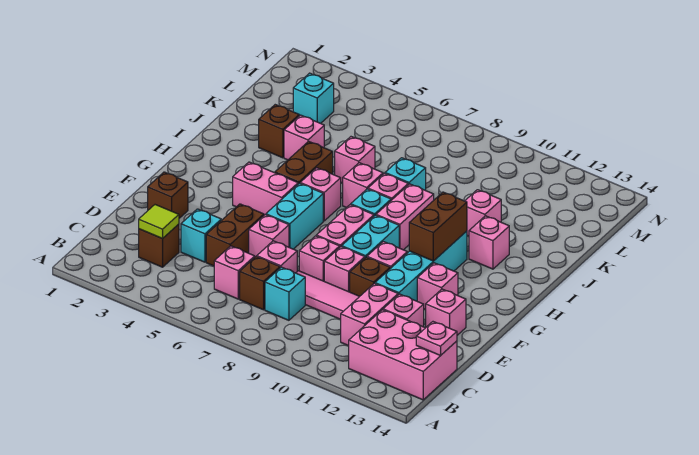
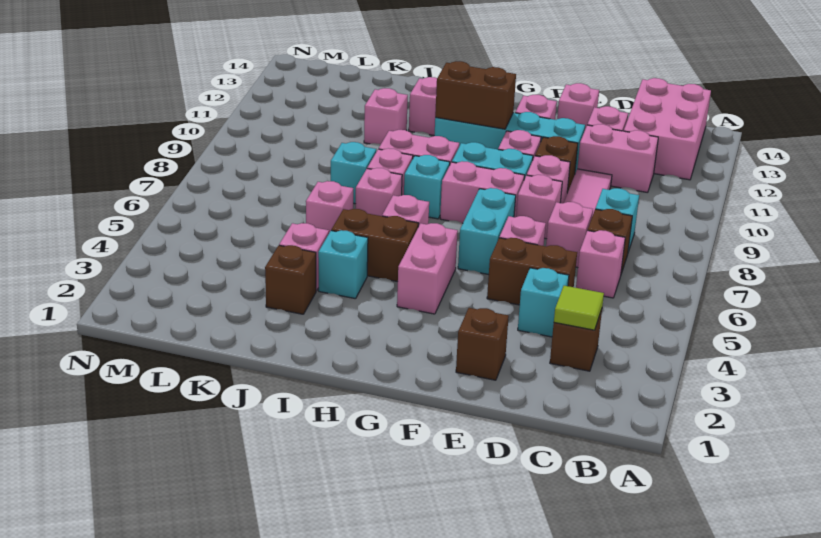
pink 1x1 plate [416,322,457,355] -> none
cyan 1x2 brick [266,183,323,249] -> cyan 1x2 brick turned to [458,188,516,275]
cyan 1x1 brick [293,73,334,123] -> cyan 1x1 brick moved to [318,230,368,299]

